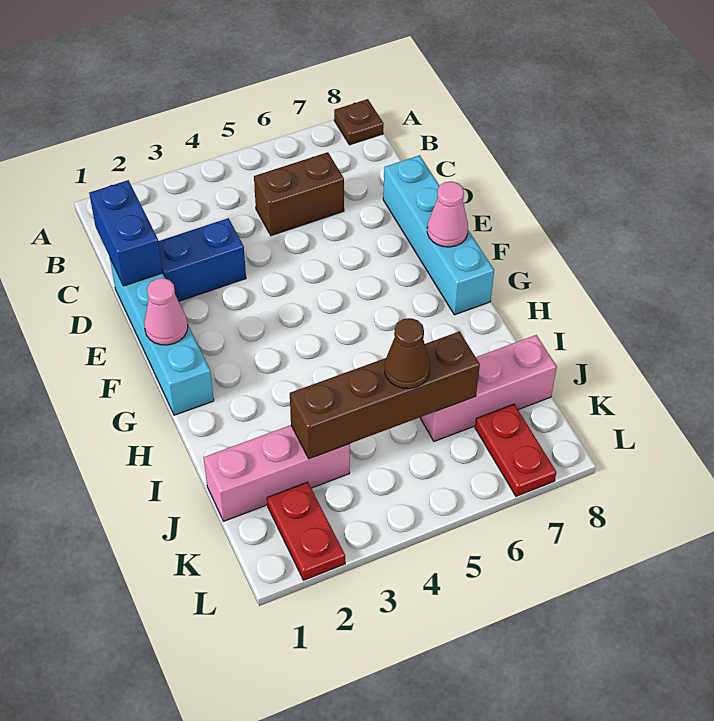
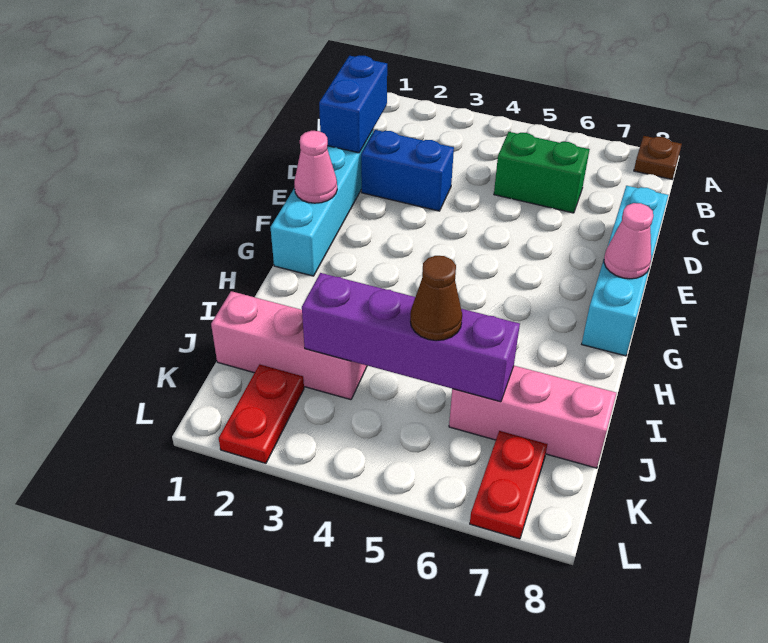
brown 1x2 brick [254,152,344,236] -> green 1x2 brick [494,132,590,213]
brown 1x4 brick [290,331,480,459] -> purple 1x4 brick [302,273,520,402]

